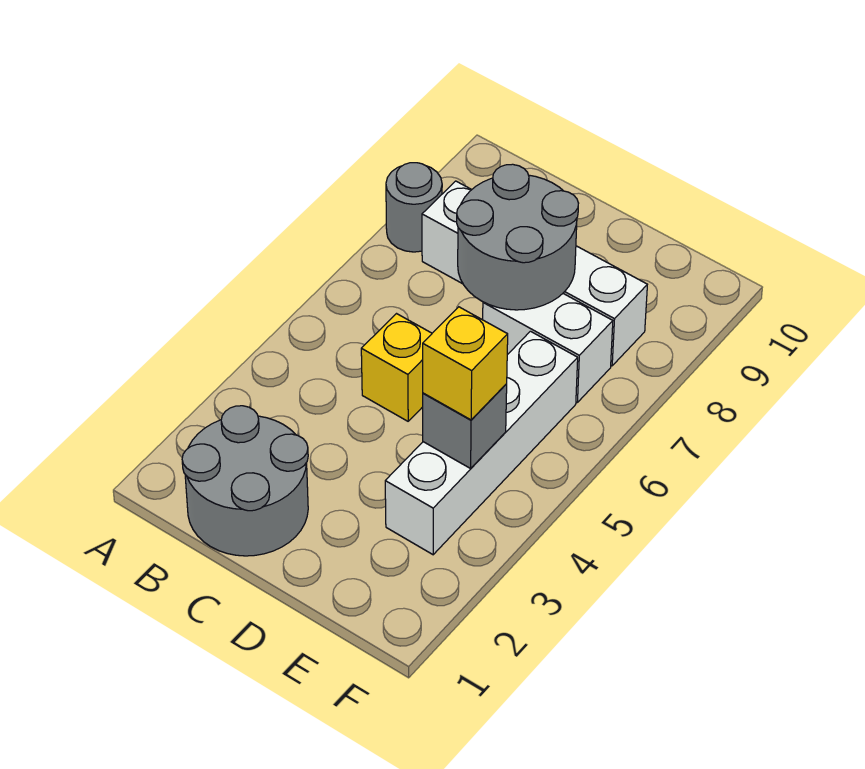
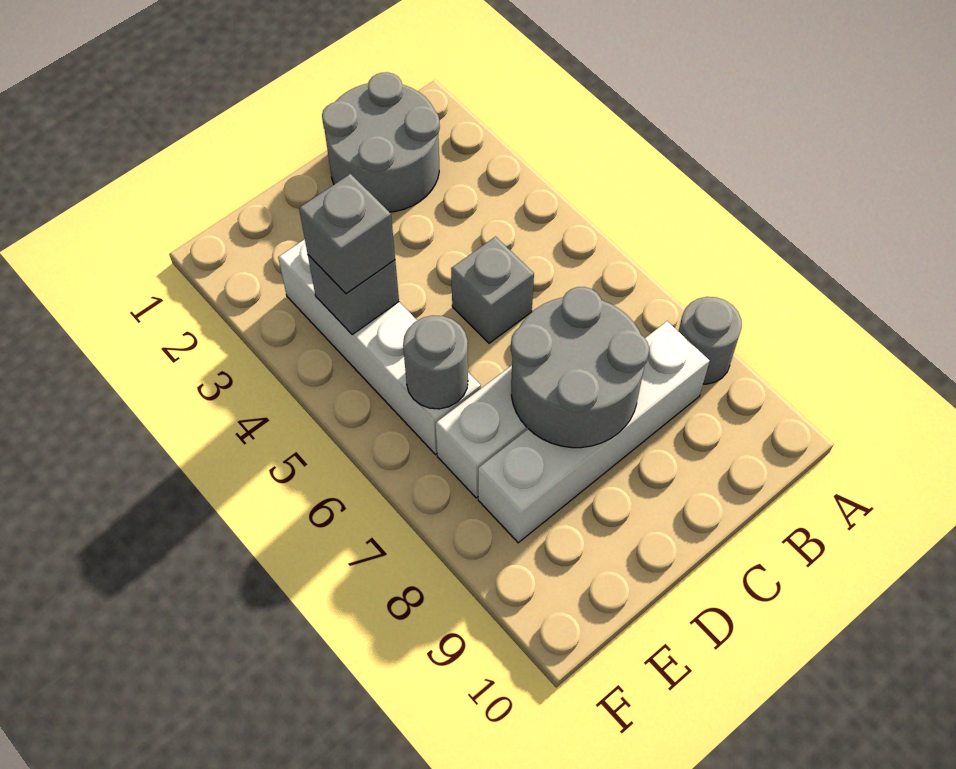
yellow 1x1 brick [361,314,432,421] -> grey 1x1 brick [451,237,534,343]
yellow 1x1 brick [423,307,508,420] -> grey 1x1 brick [299,174,395,294]
none -> grey 1x1 round brick [403,315,468,409]

